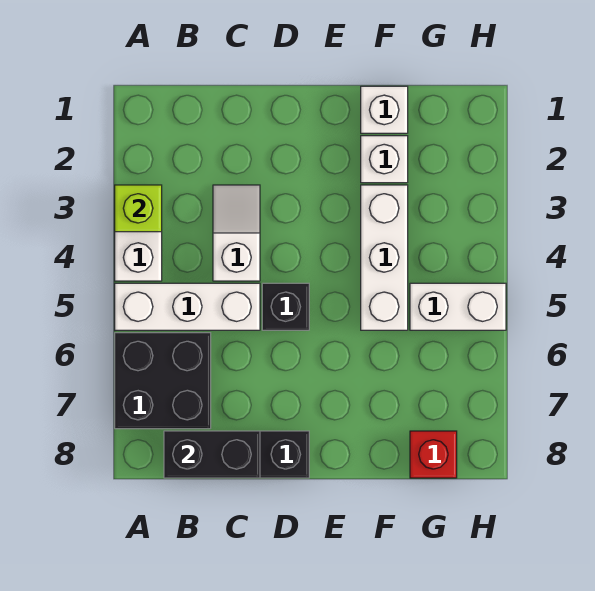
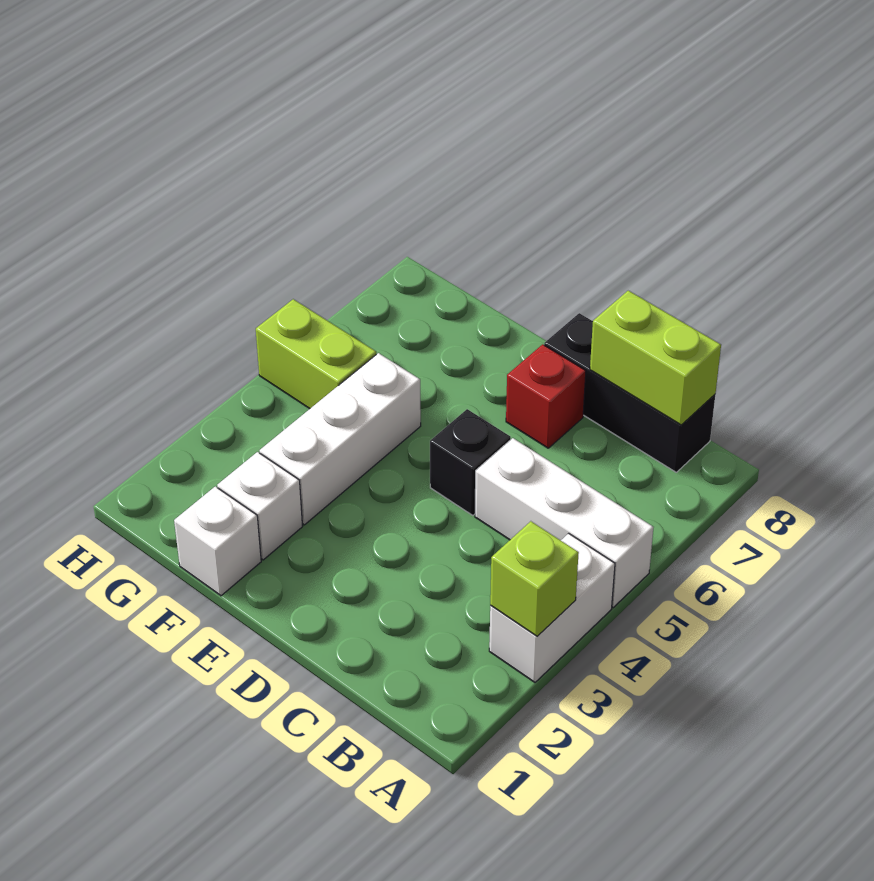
black 2x2 brick [115,333,211,429] -> none
black 1x2 brick [164,431,260,478] -> lime 1x2 brick [590,291,721,425]
white 1x2 slope [213,185,260,281] -> none
white 1x2 brick [410,283,506,330] -> lime 1x2 brick [256,299,376,409]
red 1x1 brick [410,431,457,478] -> red 1x1 brick moved to [506,344,586,448]

